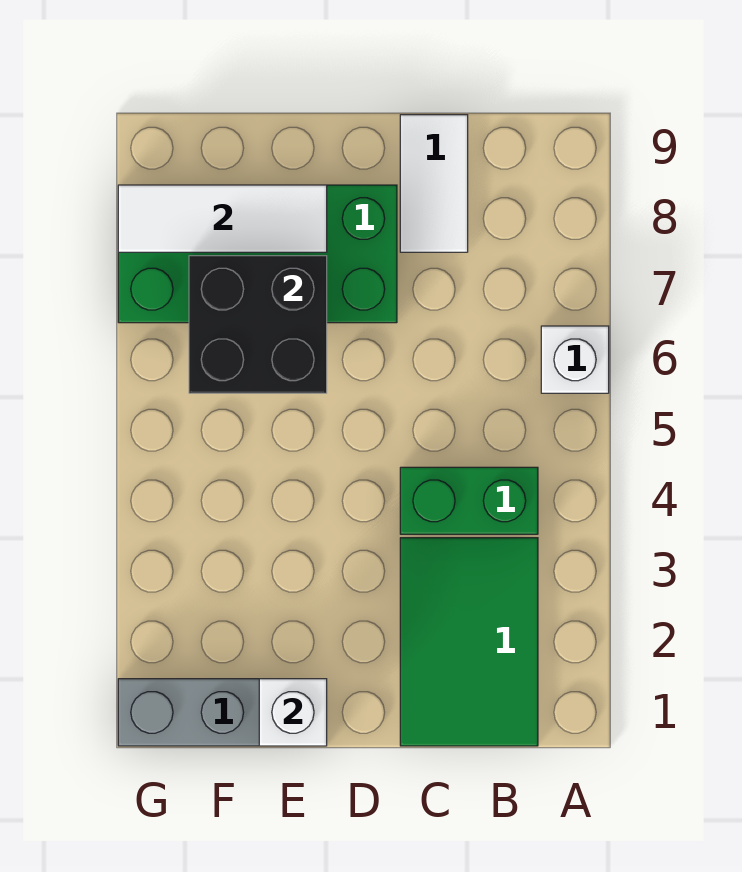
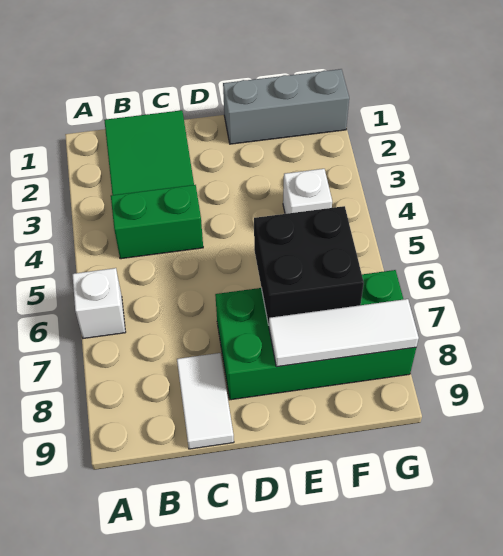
white 1x1 brick [259,679,327,746] -> white 1x1 brick moved to [283,169,332,214]

